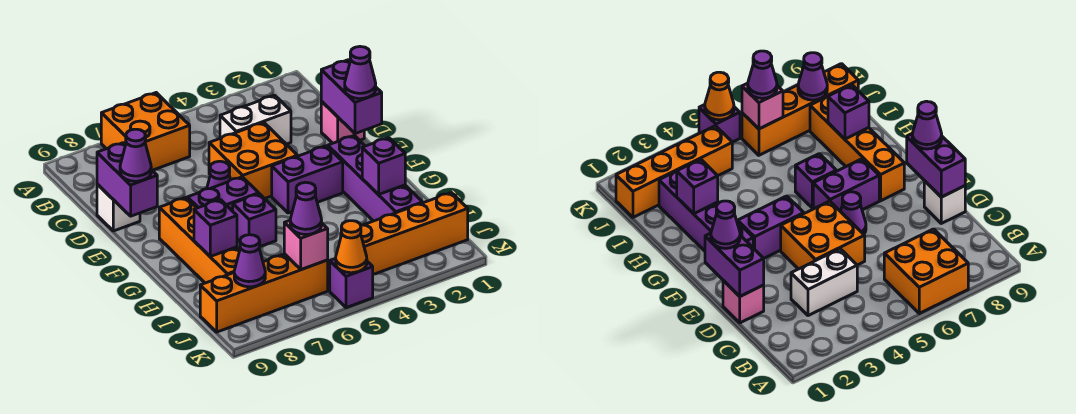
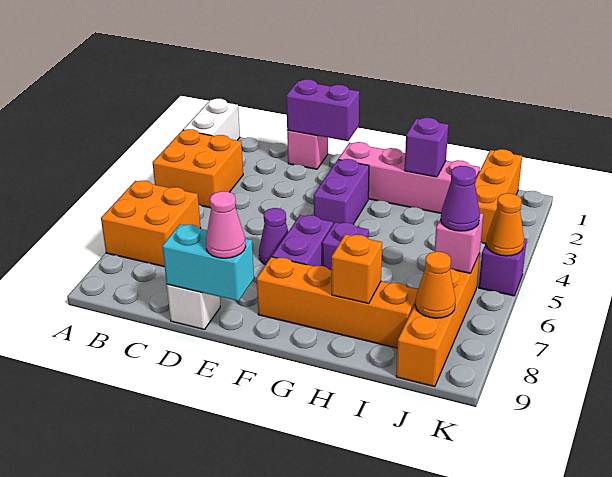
white 1x2 brick [220,95,291,144] -> white 1x2 brick moved to [183,99,240,140]
orange 2x2 brick [209,123,298,199] -> orange 2x2 brick moved to [153,129,243,208]
purple 1x2 brick [97,143,157,216] -> cyan 1x2 brick [162,224,254,301]
purple 1x1 cone [345,47,376,99] -> none
purple 1x1 cone [120,129,151,181] -> pink 1x1 cone [206,191,246,258]
purple 1x4 brick [328,136,423,221] -> pink 1x4 brick [338,142,480,213]
purple 1x1 brick [194,200,237,256] -> orange 1x1 brick [332,234,382,303]
orange 1x4 brick [341,193,468,275] -> orange 1x3 brick [475,149,522,244]
purple 1x1 cone [234,235,265,287] -> orange 1x1 cone [415,252,456,318]

